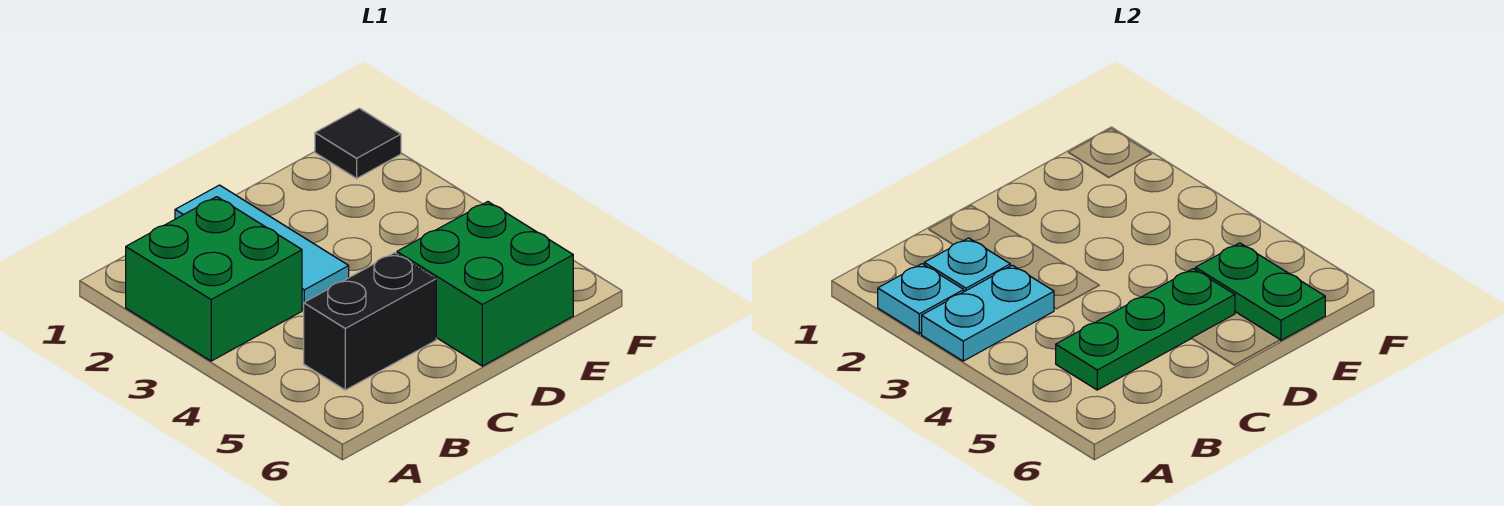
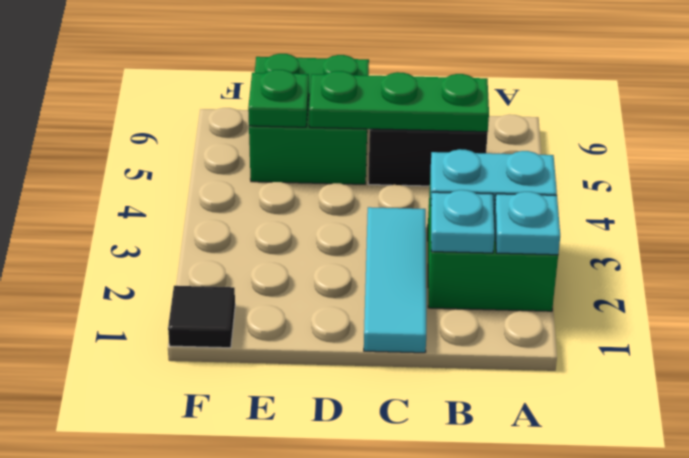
green 1x2 plate [1195,243,1325,340] -> green 1x1 plate [248,70,309,127]

